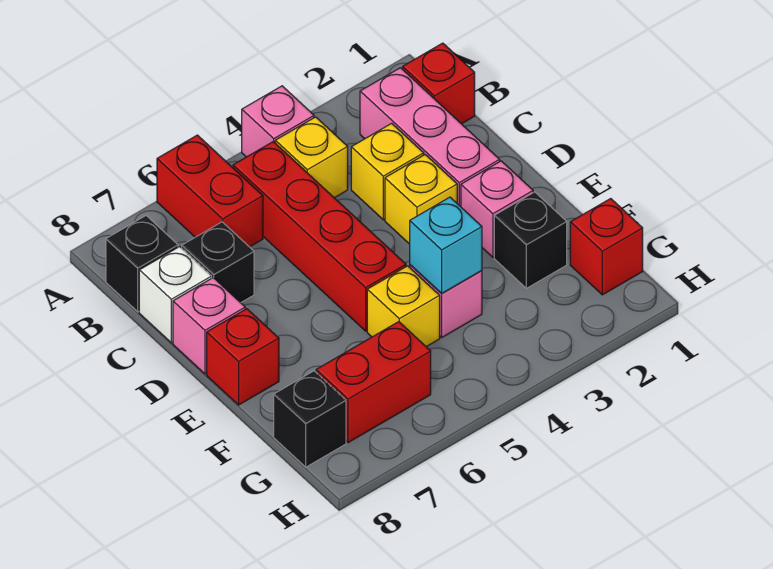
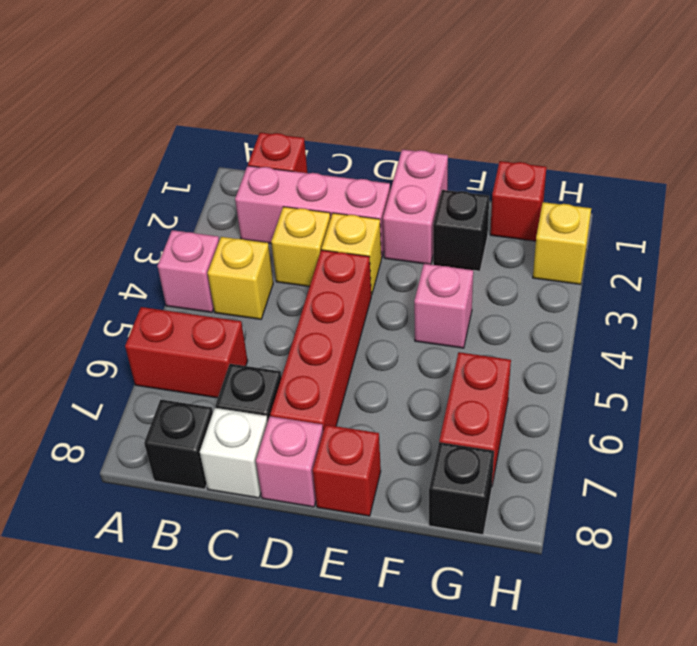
red 1x4 brick [233,142,406,331] -> red 1x4 brick turned to [270,250,371,431]
pink 1x1 brick [461,161,533,257] -> pink 1x2 brick [383,149,448,264]
cyan 1x1 brick [410,197,482,294] -> none
yellow 1x1 brick [367,266,440,347] -> yellow 1x1 brick moved to [533,202,591,285]

